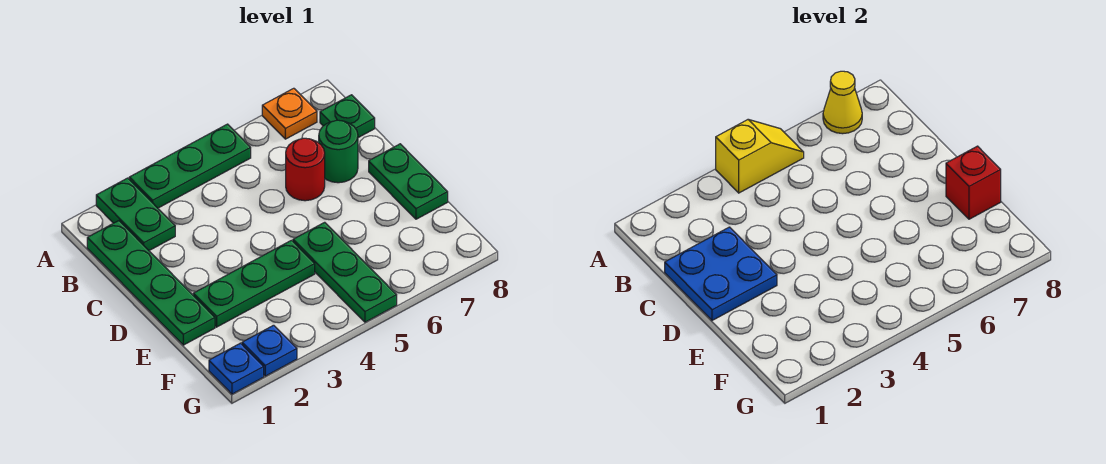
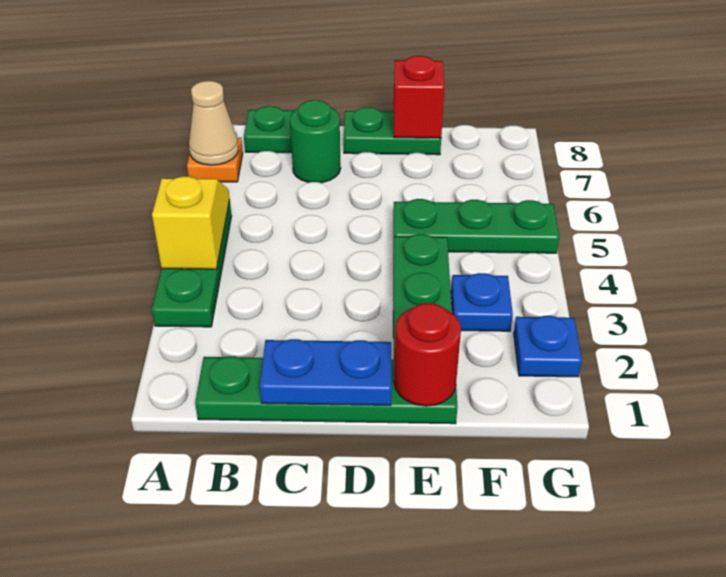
green 1x2 plate [96,178,175,251] -> none
yellow 1x1 cone [823,71,862,134] -> tan 1x1 cone [189,81,239,165]
blue 2x2 plate [665,227,777,320] -> blue 1x2 plate [260,339,391,405]
red 1x1 round brick [286,138,325,201] -> red 1x1 round brick moved to [394,303,461,406]
blue 1x1 plate [209,343,264,394] -> blue 1x1 plate moved to [451,273,513,331]

